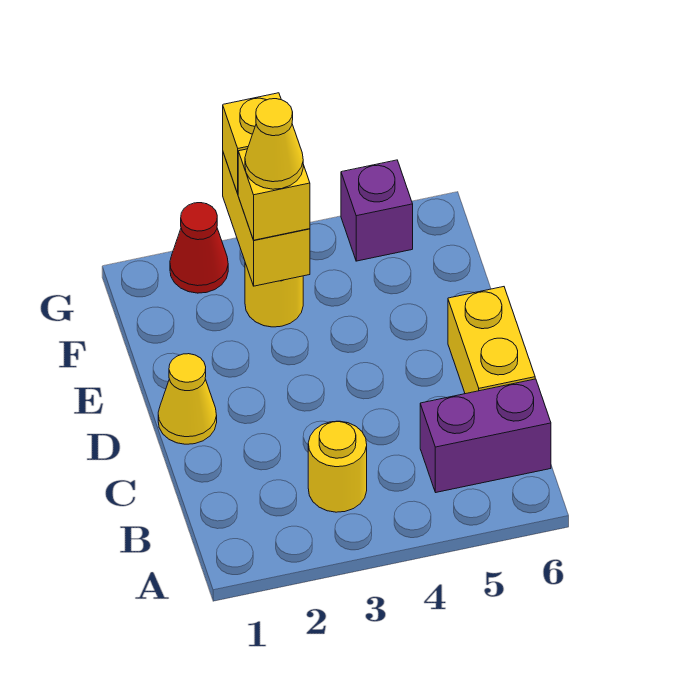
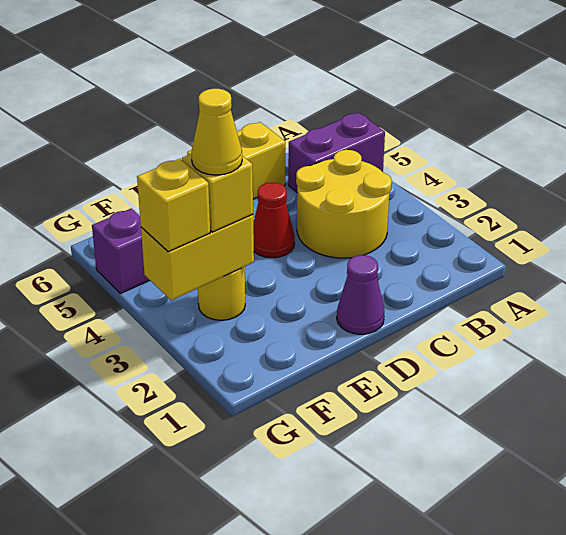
yellow 1x1 round brick [308,421,367,512] -> yellow 2x2 round brick [296,150,392,258]
purple 1x2 brick [420,379,551,492] -> purple 1x2 brick turned to [288,113,385,192]
yellow 1x1 cone [158,354,217,444] -> purple 1x1 cone [337,255,384,334]
red 1x1 cone [170,203,228,293] -> red 1x1 cone moved to [253,183,295,258]

